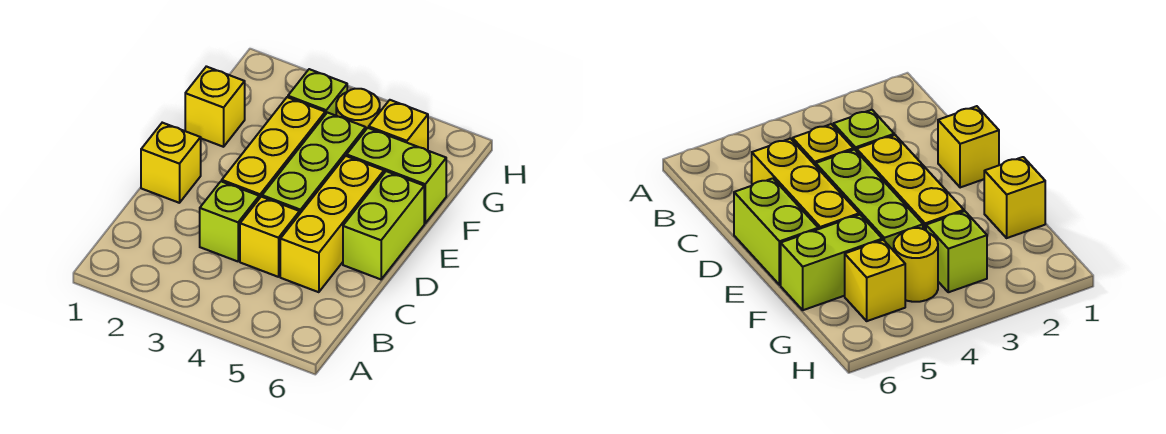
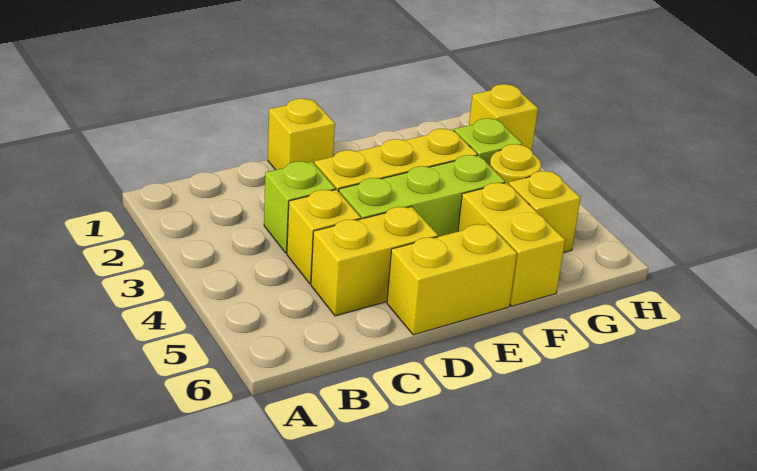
yellow 1x3 brick [280,156,384,292] -> yellow 1x2 brick [311,206,438,316]
lime 1x2 brick [343,171,424,279] -> yellow 1x2 brick [387,224,517,335]
yellow 1x1 brick [185,66,245,147] -> yellow 1x1 brick moved to [469,84,538,151]
lime 1x2 brick [347,128,446,223] -> yellow 1x2 brick [458,183,565,306]

